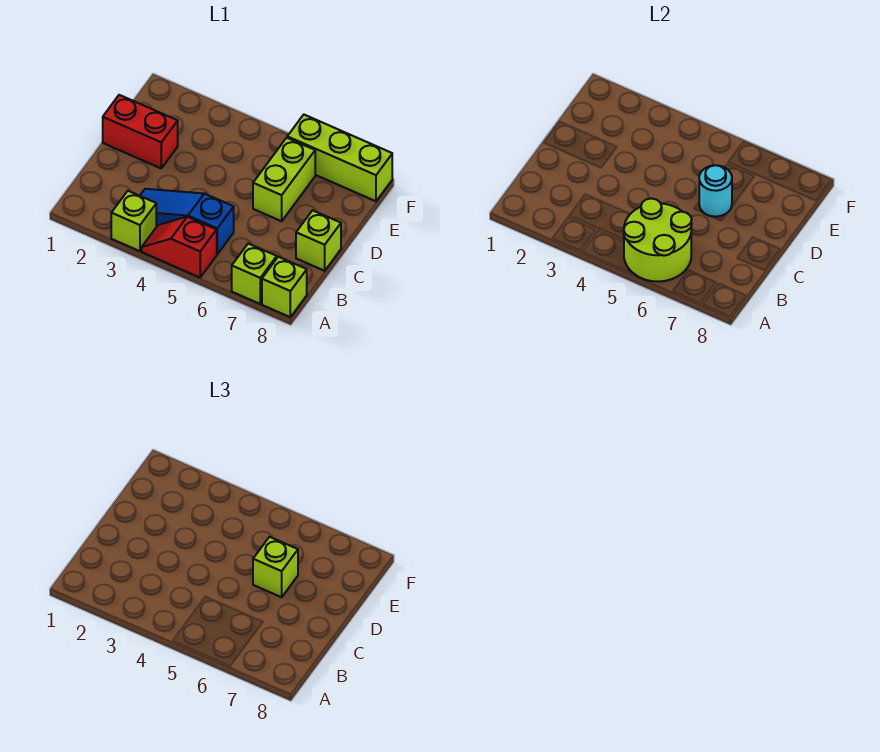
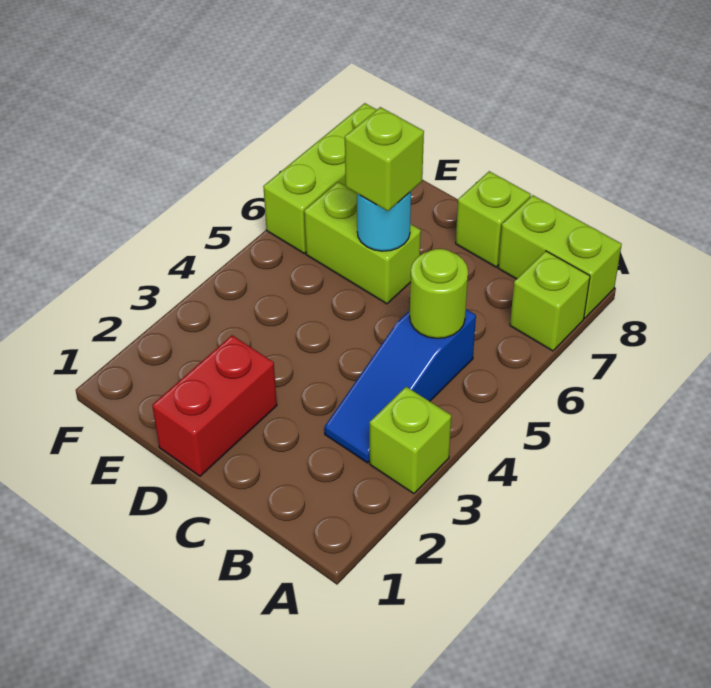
red 1x2 slope [142,217,217,277] -> none
lime 2x2 round brick [624,198,692,282] -> lime 1x1 round brick [410,249,468,338]
lime 1x1 brick [262,257,307,317] -> lime 1x2 brick [498,195,622,318]

